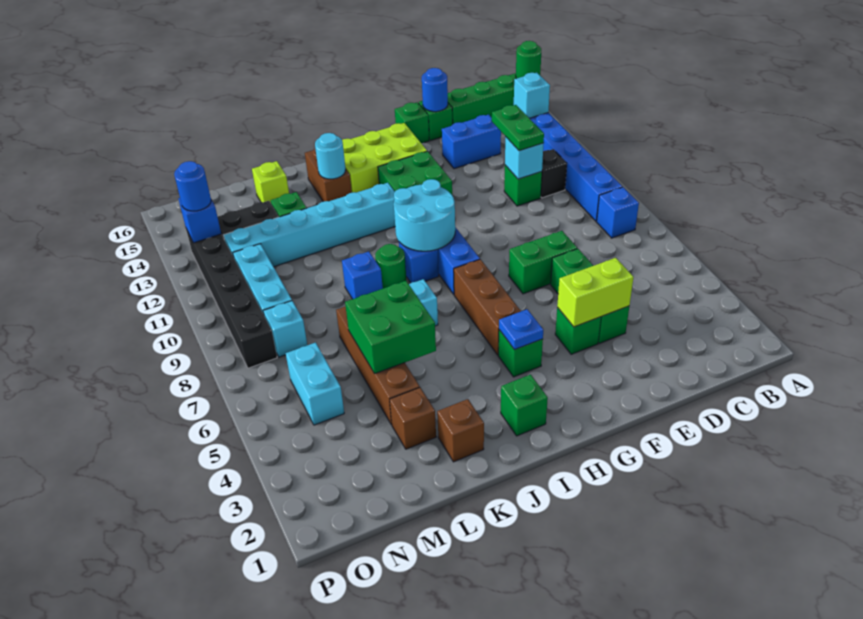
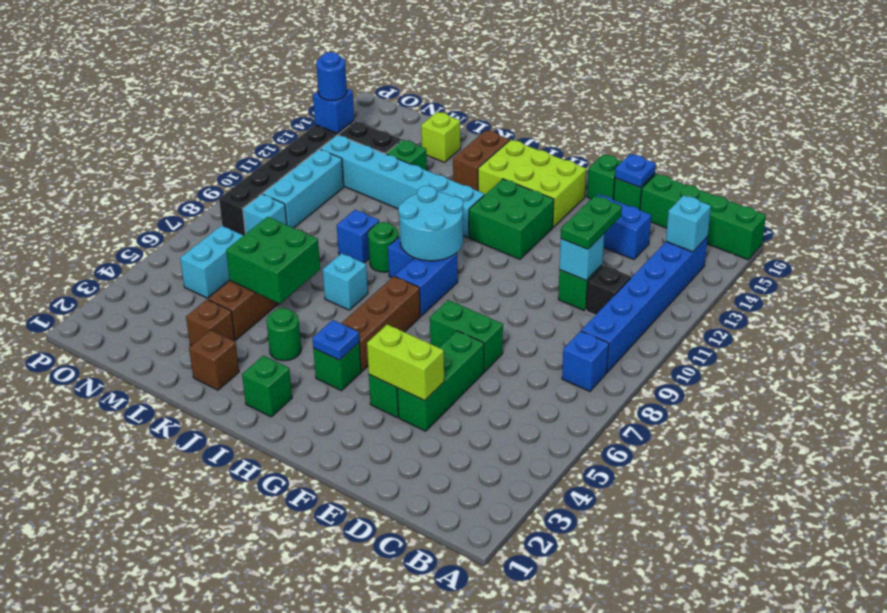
green 1x1 round brick [516,41,541,79] -> green 1x1 round brick moved to [266,308,301,361]
blue 1x1 round brick [422,68,448,112] -> blue 1x1 plate [615,154,656,187]
cyan 1x1 round brick [315,133,346,179] -> none

